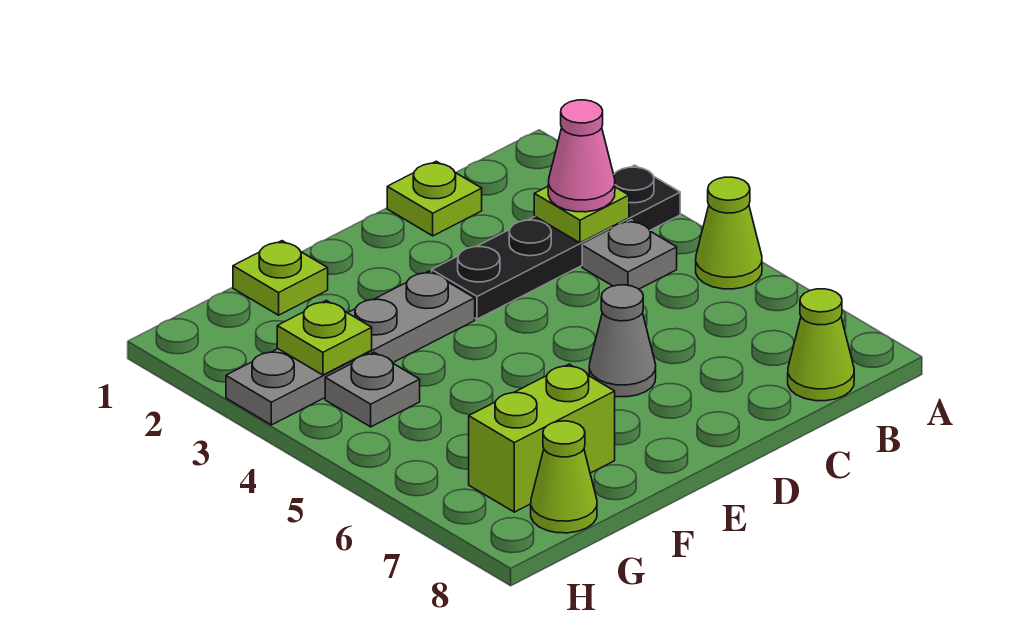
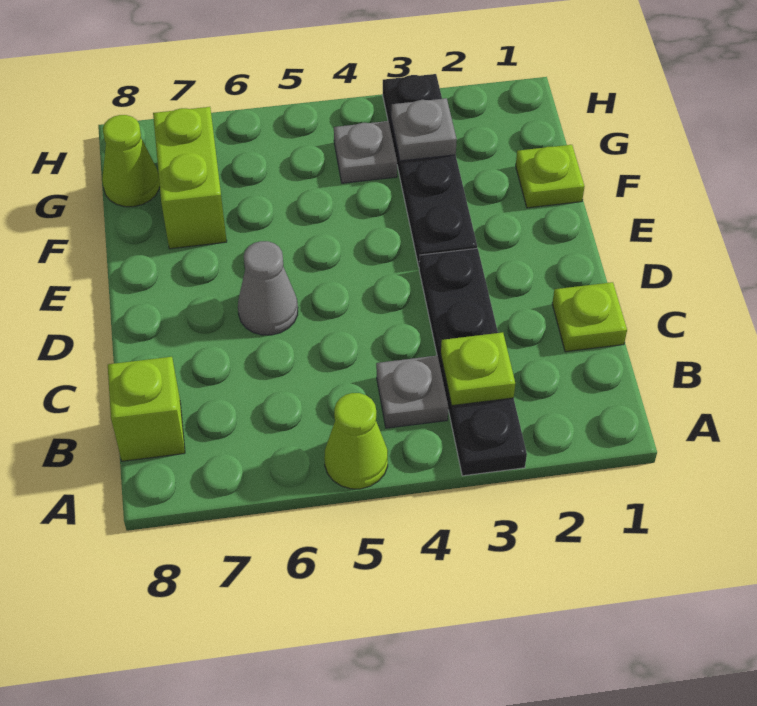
pink 1x1 cone [548,100,615,212] -> none
lime 1x1 cone [788,289,854,401] -> lime 1x1 brick [108,357,185,461]
grey 1x4 plate [226,271,475,425] -> black 1x4 plate [383,74,477,266]
lime 1x1 plate [277,300,372,375] -> grey 1x1 plate [391,98,457,161]

